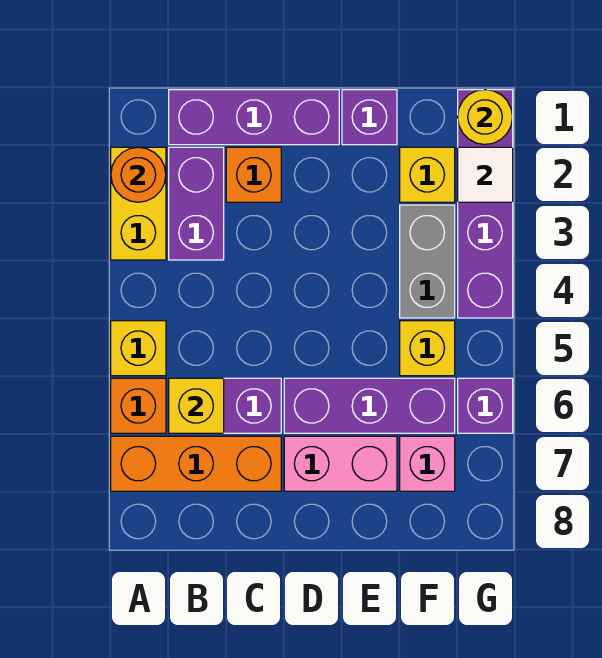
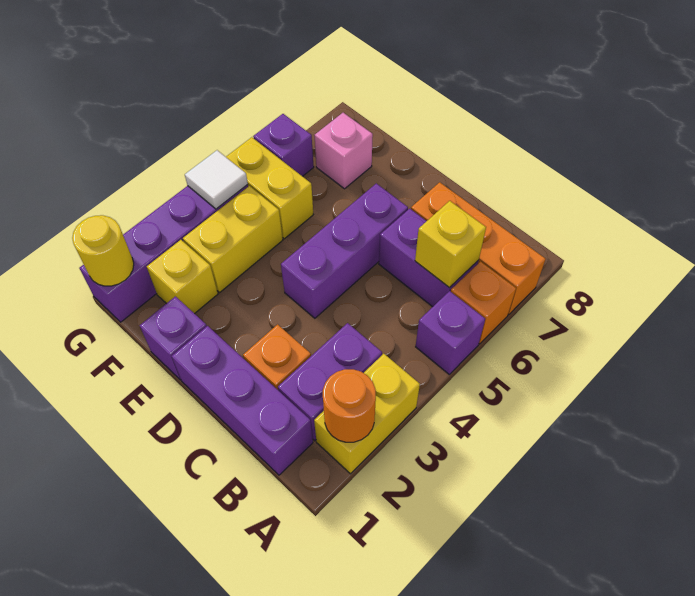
yellow 1x1 brick [111,321,166,376] -> purple 1x1 brick [416,291,485,374]
purple 1x3 brick [284,378,455,433] -> purple 1x3 brick turned to [281,183,408,318]
pink 1x2 brick [284,436,397,491] -> none
grey 1x2 brick [400,205,455,318] -> yellow 1x2 brick [183,186,283,292]
yellow 1x1 brick [400,321,455,376] -> yellow 1x2 brick [226,137,313,239]
white 1x1 tile [458,147,513,202] -> white 1x1 tile moved to [185,150,248,209]

